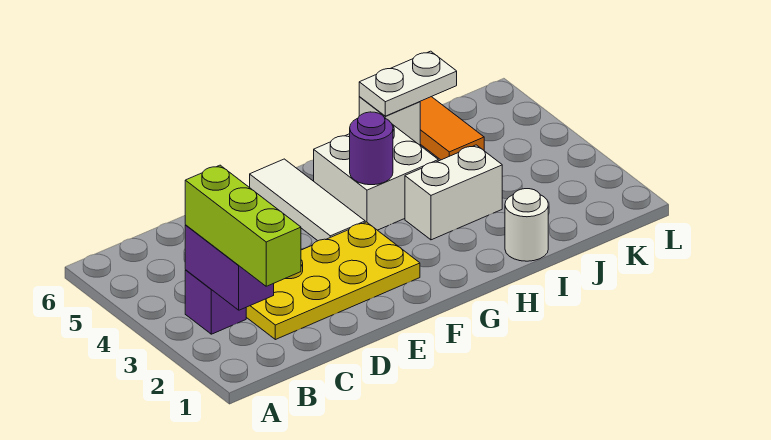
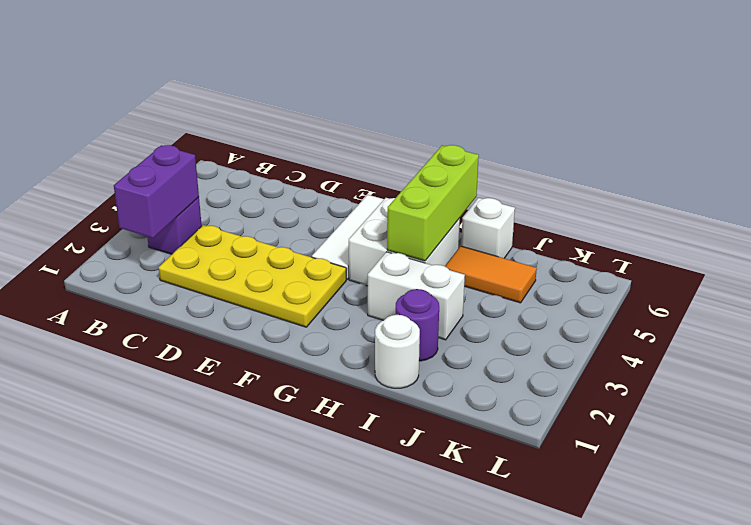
lime 1x3 brick [185,165,301,286] -> lime 1x3 brick moved to [387,145,479,261]
purple 1x1 round brick [350,112,393,185] -> purple 1x1 round brick moved to [396,289,439,361]
white 1x2 plate [359,51,457,116] -> none
orange 1x2 tile [420,97,484,160] -> orange 1x2 tile turned to [445,246,537,303]

